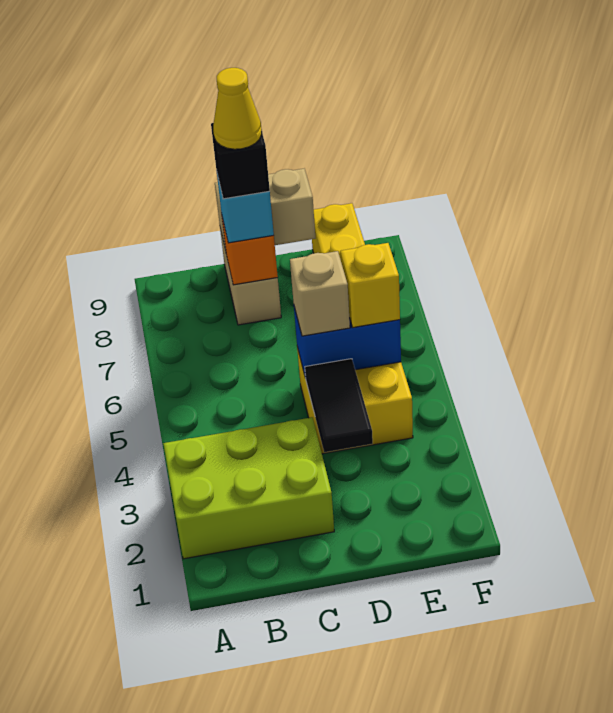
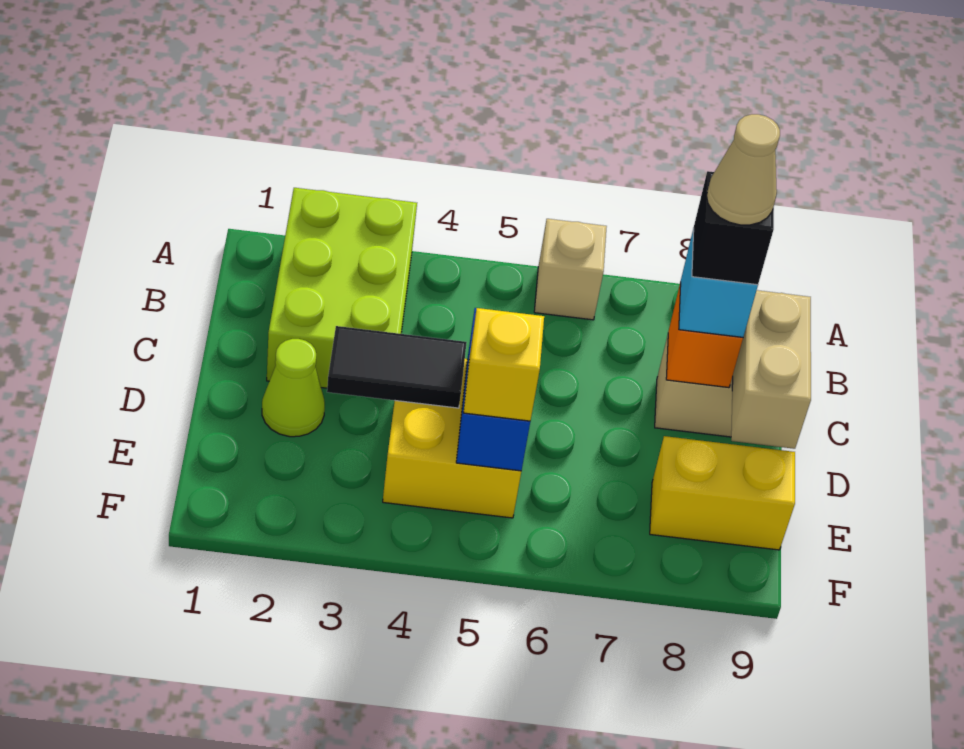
yellow 1x1 cone [213,68,262,149] -> tan 1x1 cone [707,114,780,225]
none -> lime 1x1 cone [262,339,325,437]
tan 1x1 brick [290,251,350,336] -> tan 1x1 brick moved to [534,219,607,320]

